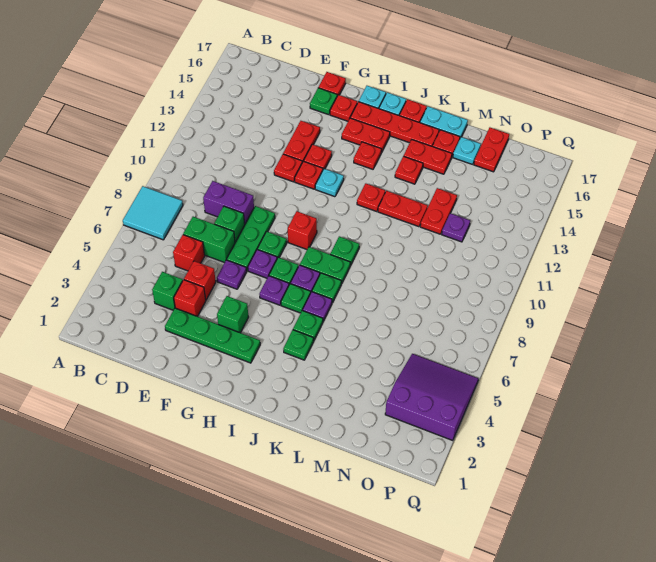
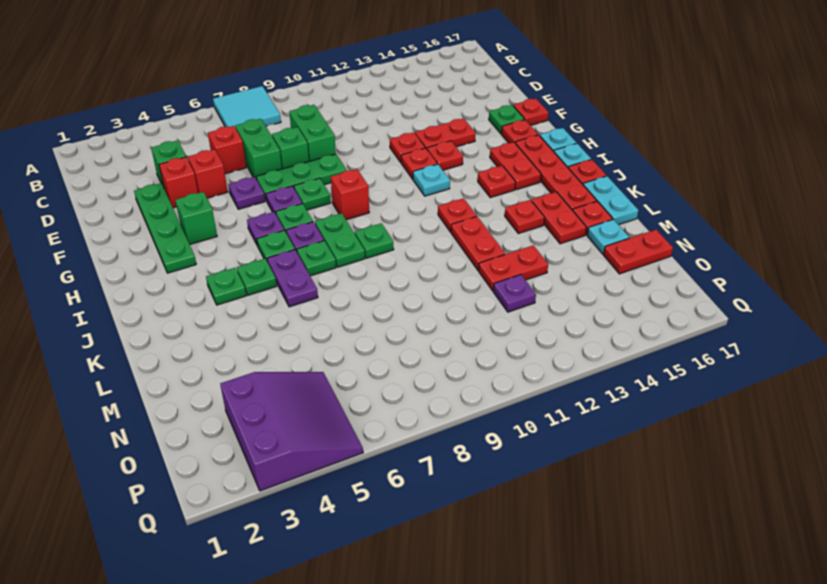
purple 1x2 brick [203,181,254,224] -> green 1x2 brick [289,105,336,161]
purple 1x1 plate [303,292,332,321] -> purple 1x2 plate [267,250,318,307]

